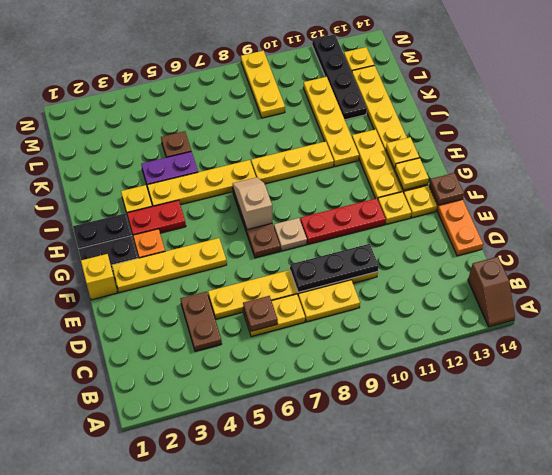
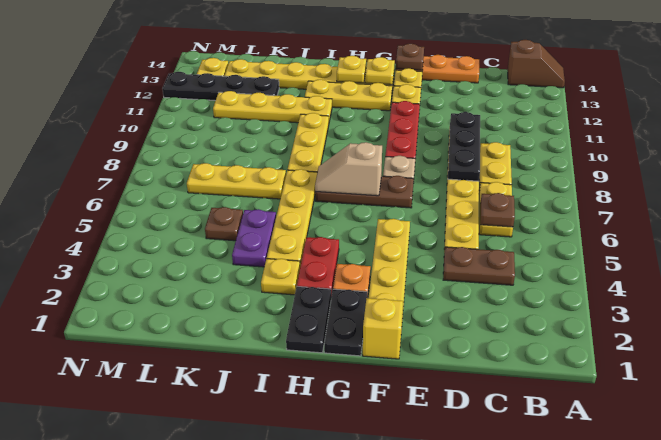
yellow 1x3 plate [241,51,285,118] -> yellow 1x3 plate moved to [187,163,286,199]

